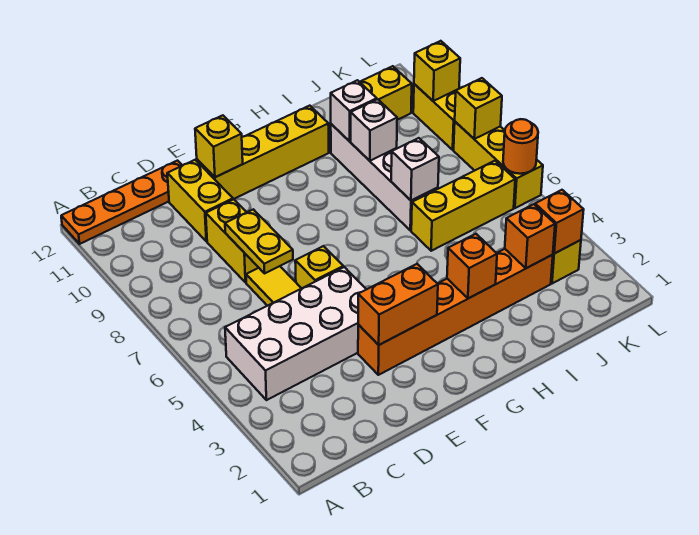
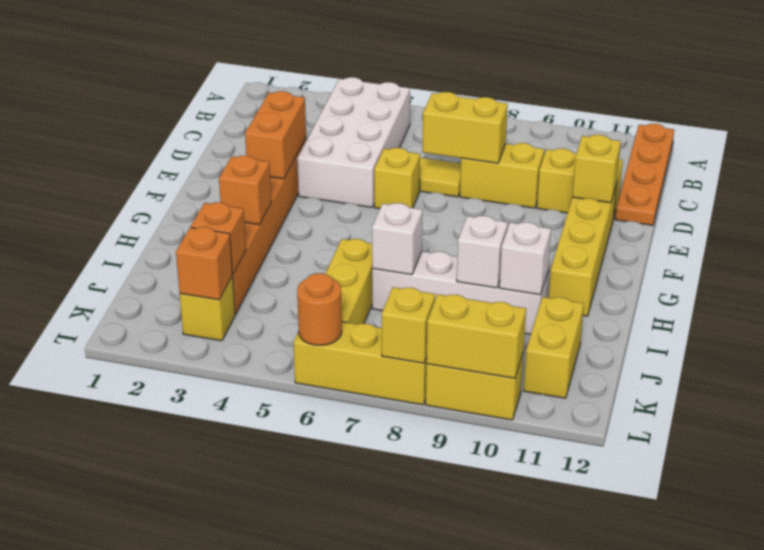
yellow 1x2 plate [225,209,293,273] -> yellow 1x2 brick [422,92,508,163]
yellow 1x1 brick [414,41,460,101] -> yellow 1x2 brick [426,294,526,378]

